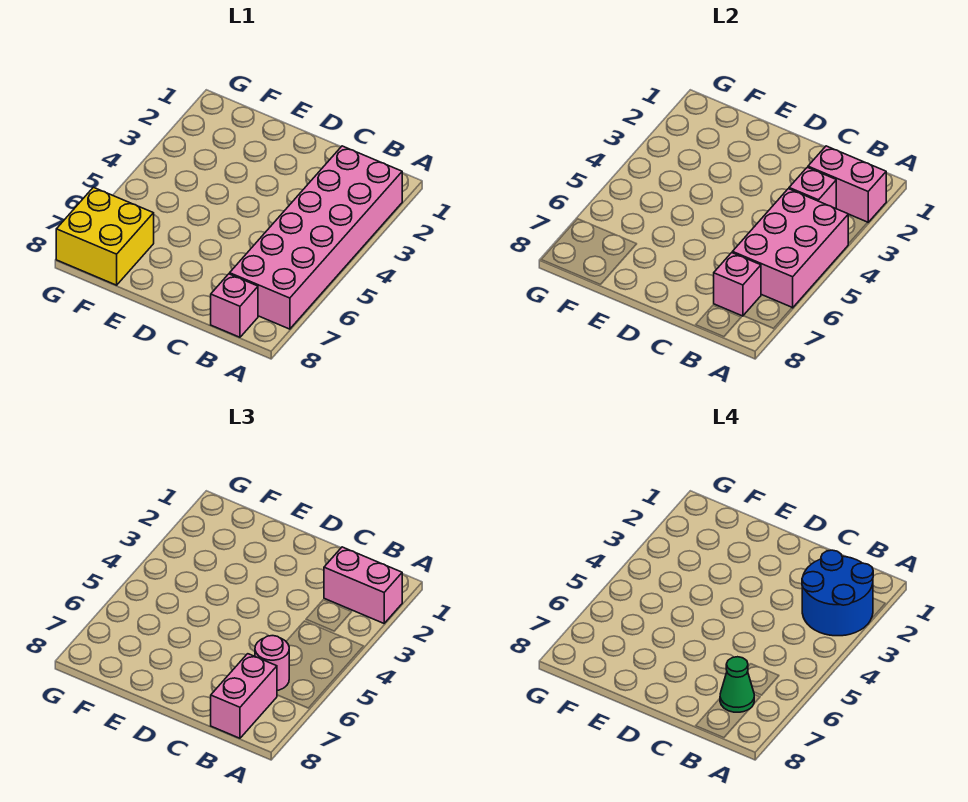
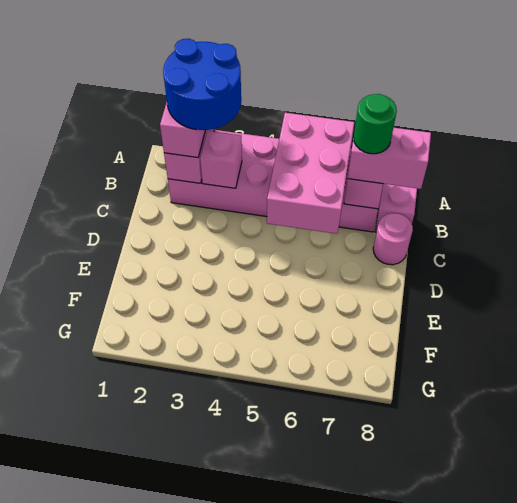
pink 2x3 brick [732,189,848,308] -> pink 2x3 brick turned to [267,113,354,234]
pink 1x1 round brick [255,636,289,691] -> pink 1x1 round brick moved to [373,213,413,265]
green 1x1 cone [720,657,754,712] -> green 1x1 round brick [354,94,397,154]
yellow 2x2 brick [56,187,154,285] -> none

